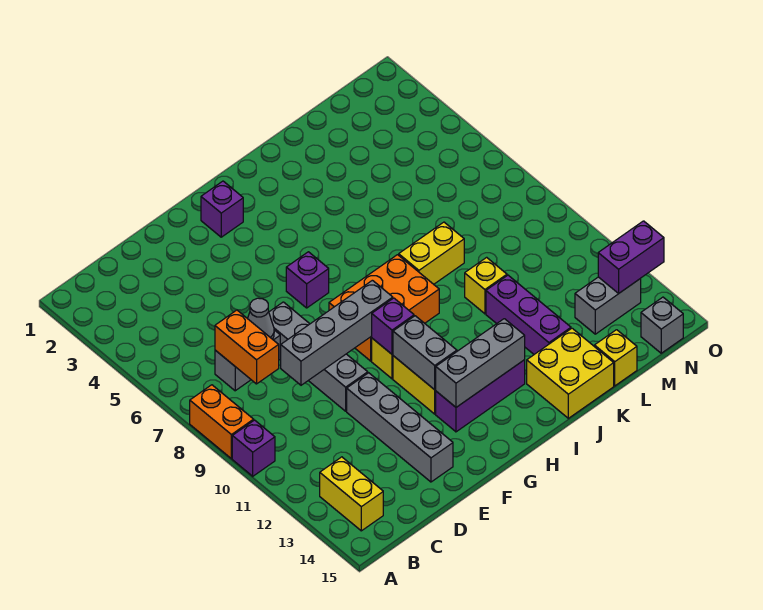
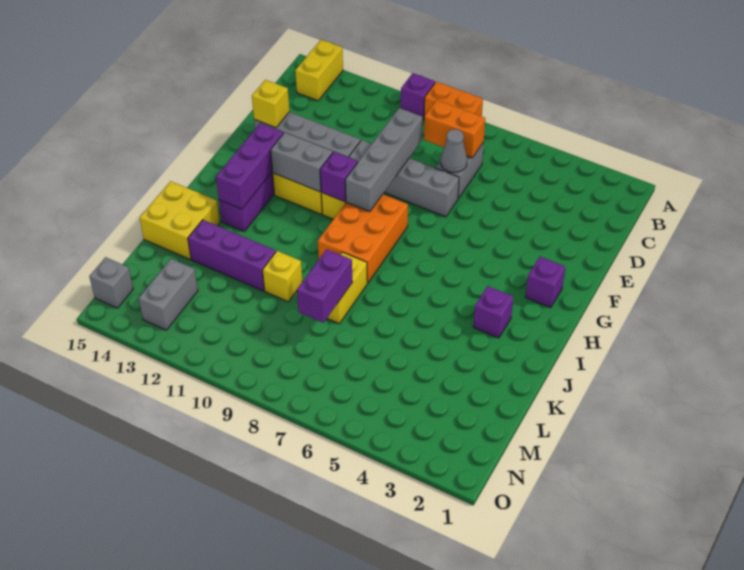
yellow 1x2 brick [320,457,383,531] -> yellow 1x2 brick turned to [295,40,343,101]
purple 1x1 brick [286,252,329,308] -> purple 1x1 brick moved to [473,286,513,338]
grey 1x3 brick [435,319,525,407] -> purple 1x3 brick [216,123,283,209]
yellow 1x1 brick [595,330,637,386] -> yellow 1x1 brick moved to [252,80,289,128]
purple 1x2 brick [598,221,664,293] -> purple 1x2 brick moved to [297,249,353,323]

